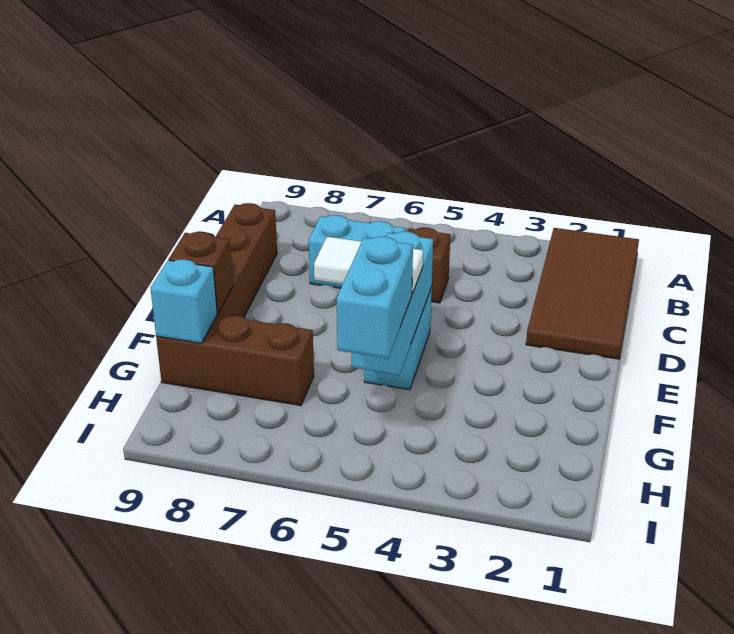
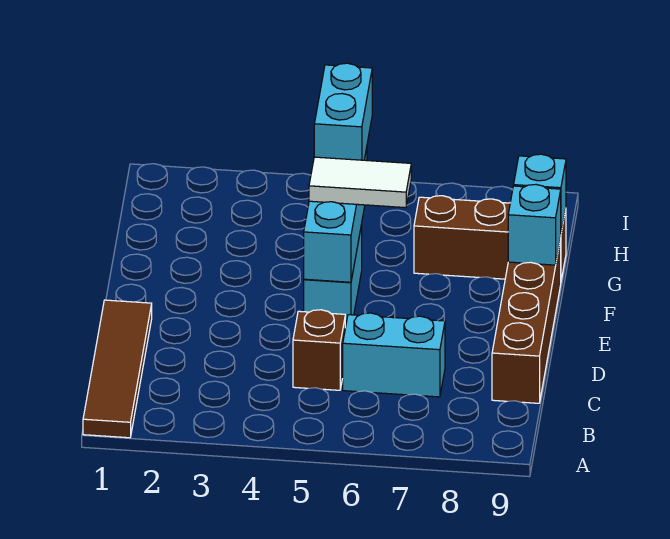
brown 2x4 tile [526,228,639,359] -> brown 1x4 tile [83,300,152,438]
brown 1x1 brick [169,232,233,313] -> cyan 1x1 brick [508,185,561,265]

